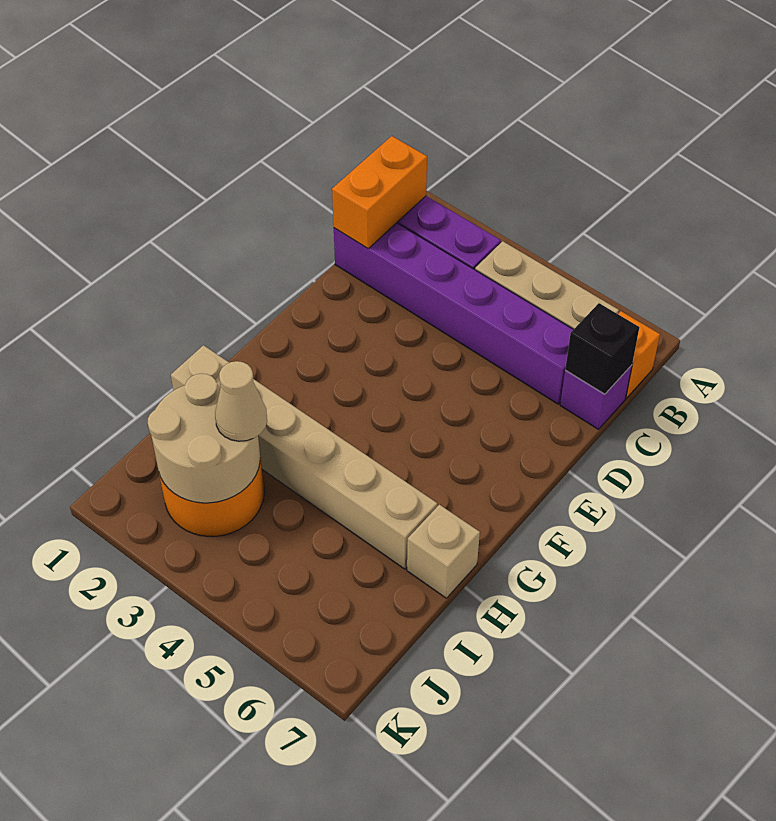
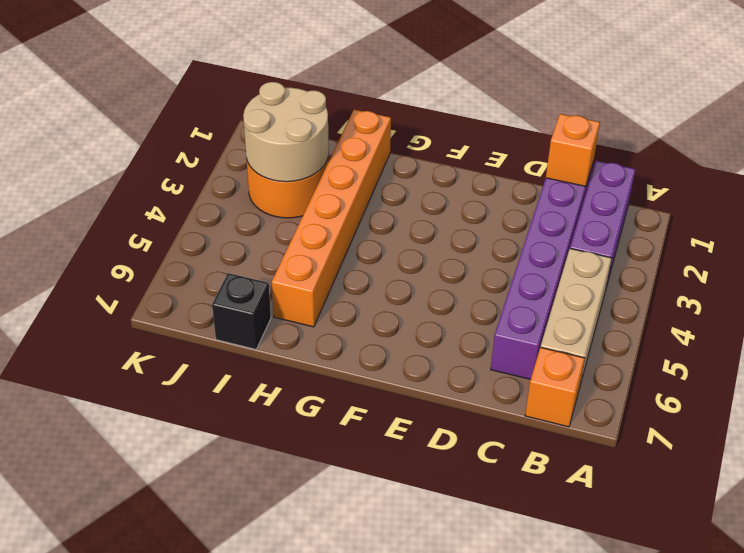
orange 1x2 brick [332,136,427,248] -> orange 1x1 brick [546,114,600,187]
purple 1x1 brick [560,365,632,429] -> none
black 1x1 brick [565,303,639,394] -> black 1x1 brick moved to [212,273,271,349]
tan 1x6 brick [171,345,437,569] -> orange 1x6 brick [272,110,391,327]
tan 1x1 brick [407,505,480,598] -> none
tan 1x1 cone [215,361,267,441] -> none

